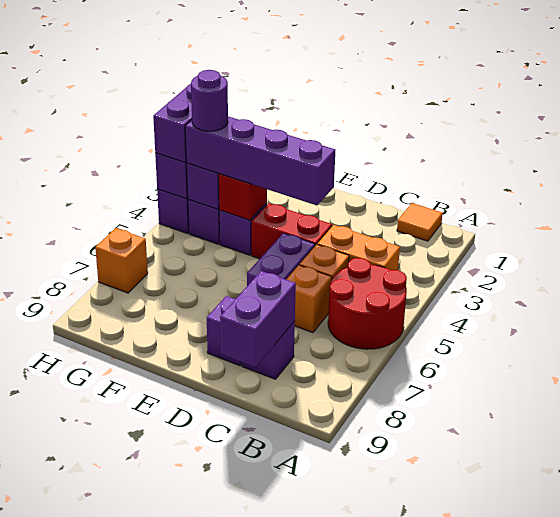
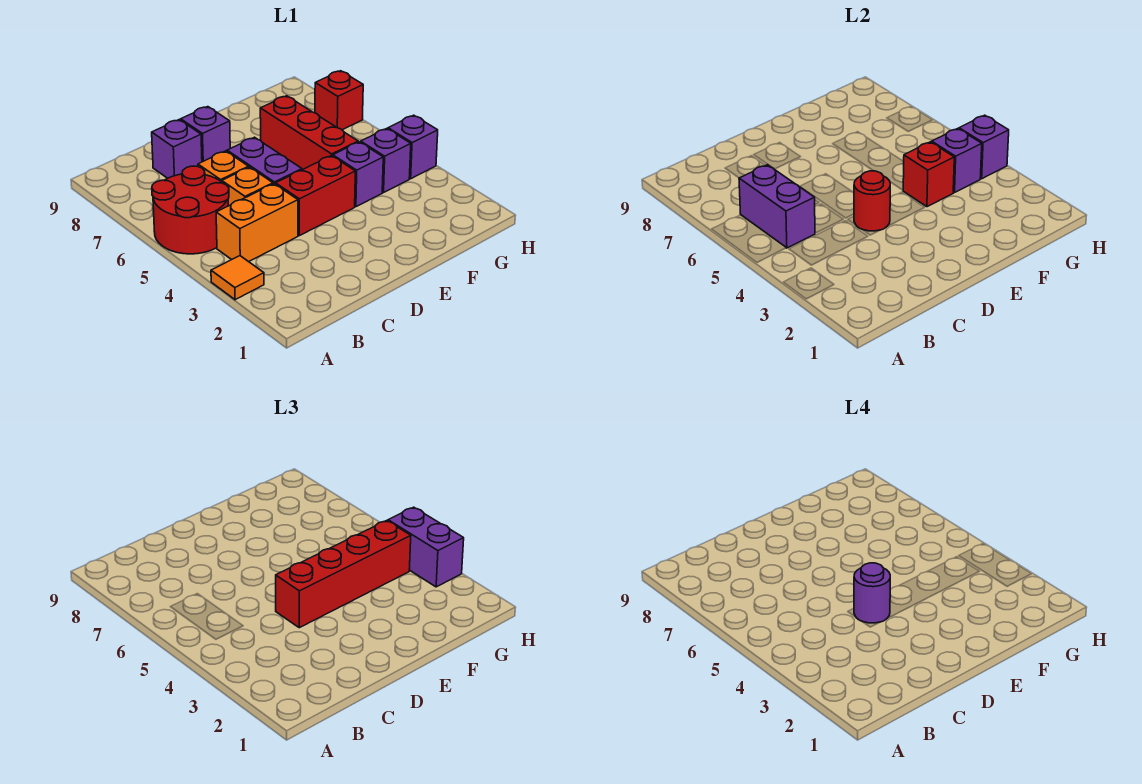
orange 1x1 tile [397,203,443,241] -> orange 1x1 tile moved to [211,256,264,300]
purple 1x2 brick [220,271,296,367] -> purple 1x2 brick moved to [739,165,815,248]
none -> red 1x1 round brick [854,171,890,231]
purple 1x4 brick [185,116,335,205] -> red 1x4 brick [276,521,411,628]
none -> red 1x3 brick [260,96,358,170]
purple 1x1 round brick [191,70,228,131] -> purple 1x1 round brick moved to [854,563,890,623]
orange 1x1 brick [95,228,148,293] -> red 1x1 brick [315,71,363,130]

